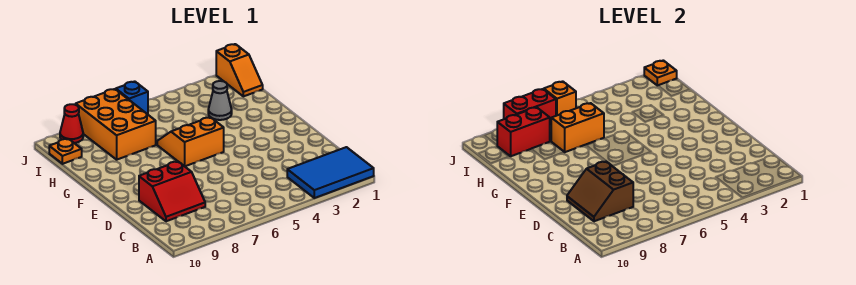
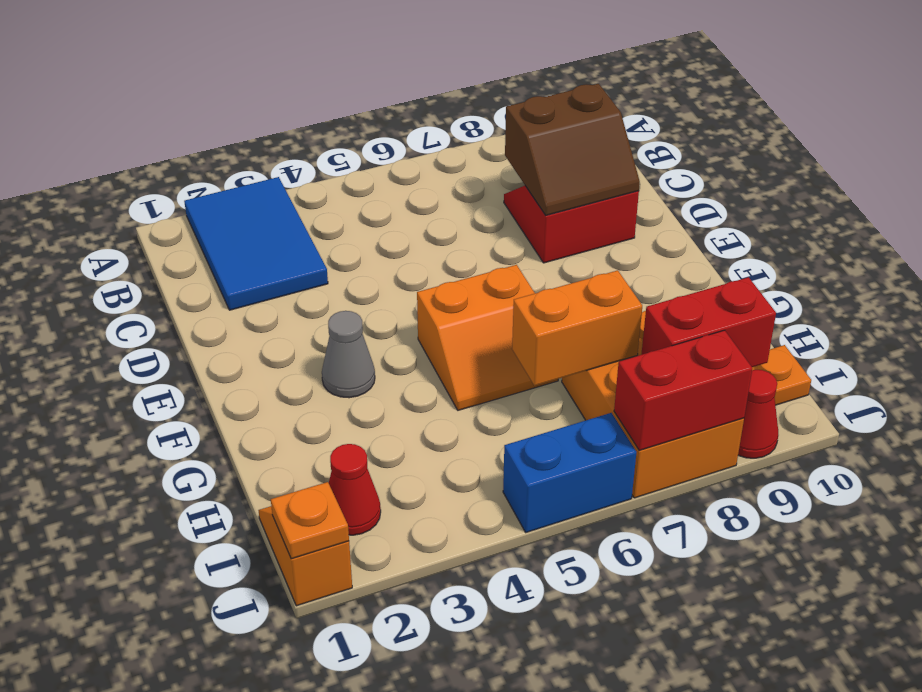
blue 2x3 tile [287,147,374,198] -> blue 2x3 tile turned to [184,177,328,310]
brown 2x2 slope [567,162,633,221] -> brown 2x2 slope turned to [505,84,640,215]
grey 1x1 cone [208,81,232,120] -> grey 1x1 cone moved to [322,311,375,398]
none -> red 1x1 cone [329,444,381,535]
blue 1x1 brick [116,81,148,114] -> blue 1x2 brick [503,413,636,532]
orange 1x1 brick [544,81,576,116] -> none

